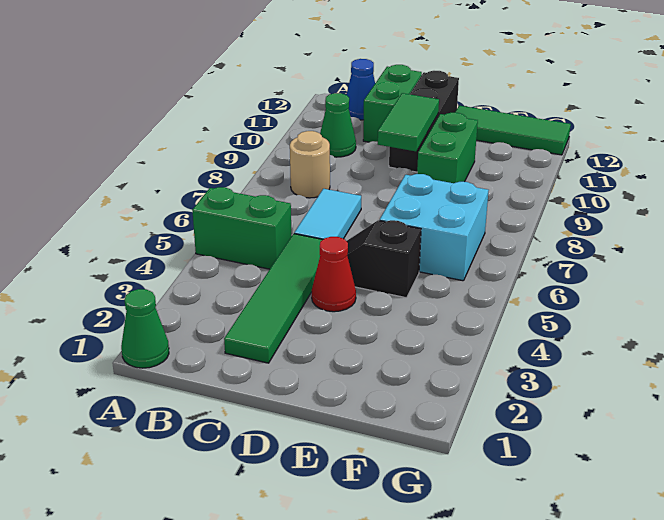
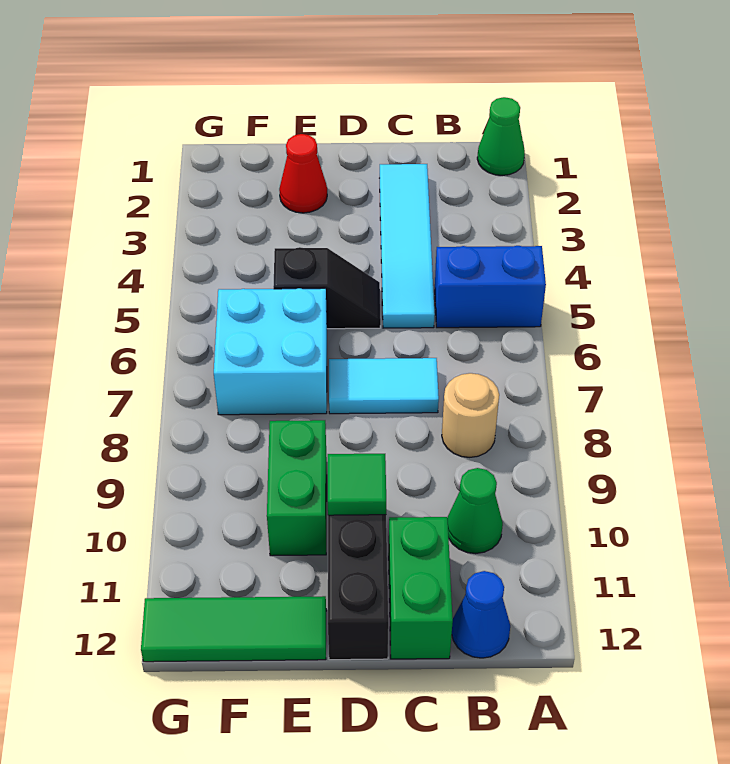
green 1x2 brick [192,187,292,269] -> blue 1x2 brick [435,246,546,328]
green 1x4 tile [224,234,323,363] -> cyan 1x4 tile [380,164,435,328]
cyan 1x2 tile [294,189,361,239] -> cyan 1x2 tile turned to [329,358,439,414]
red 1x1 cone [312,237,356,312] -> red 1x1 cone moved to [279,134,327,213]
green 1x2 tile [378,93,439,151] -> green 1x1 tile [328,454,386,515]

